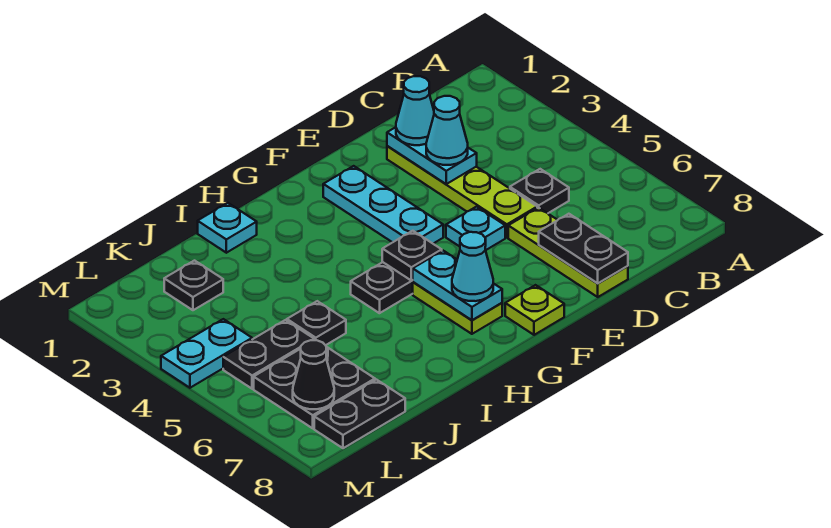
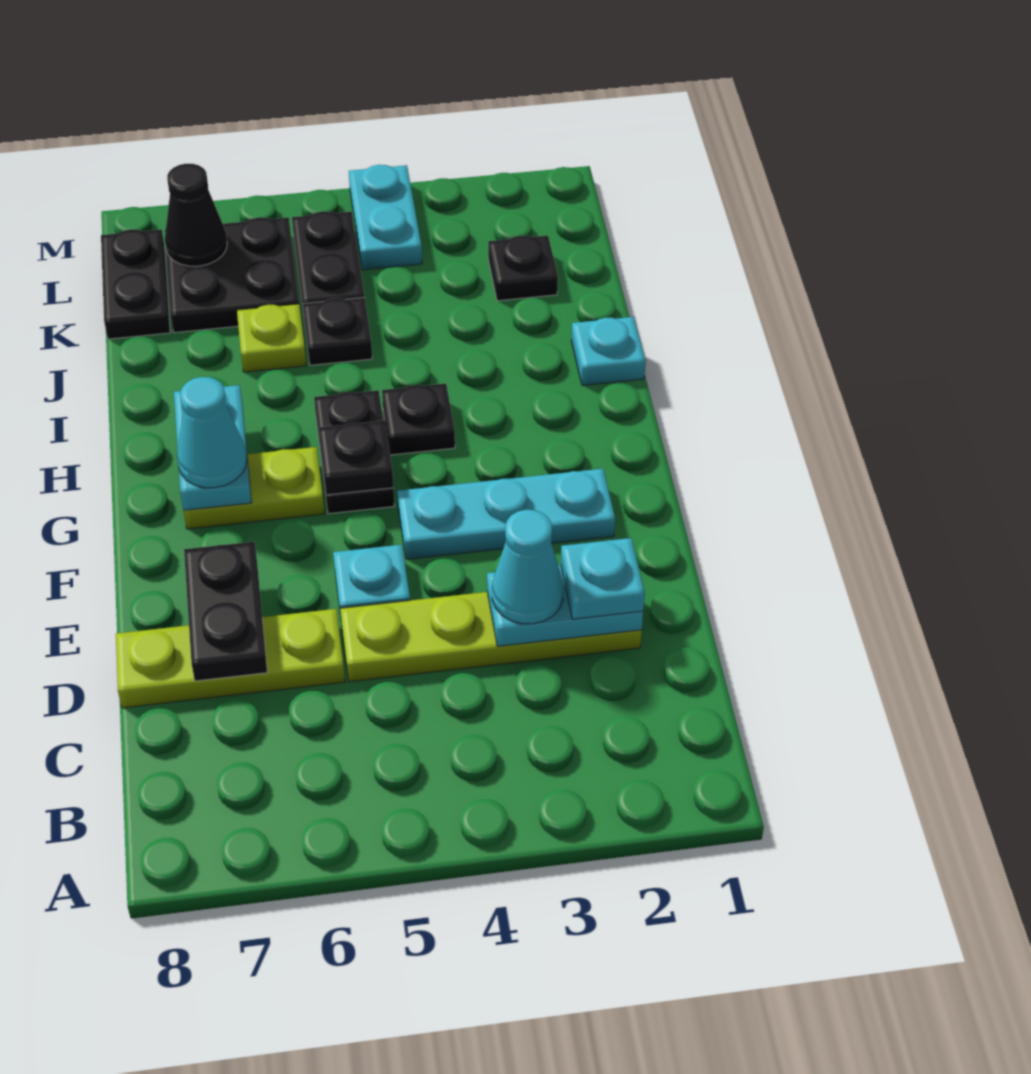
black 1x1 plate [510,169,569,213] -> black 1x1 plate moved to [382,383,455,455]
cyan 1x1 cone [396,76,434,145] -> cyan 1x1 plate [561,538,645,619]
black 1x2 plate [539,214,628,283] -> black 1x2 plate turned to [184,542,267,681]
lime 1x1 plate [505,285,564,335] -> lime 1x1 plate moved to [237,304,306,372]
cyan 1x2 plate [413,251,502,320] -> cyan 1x2 plate turned to [174,385,252,510]

